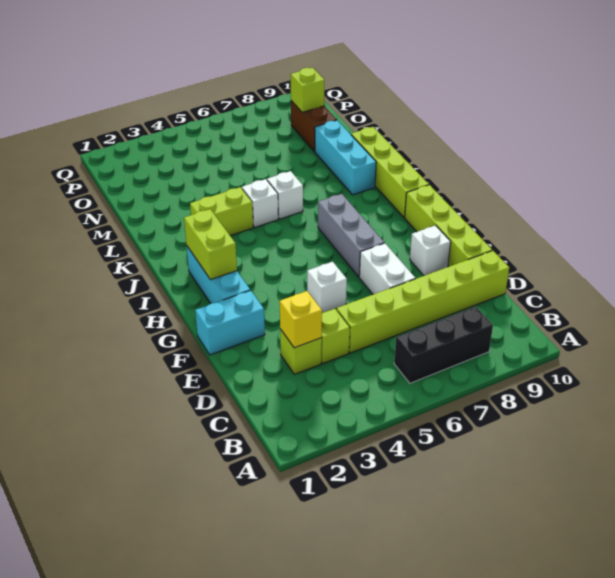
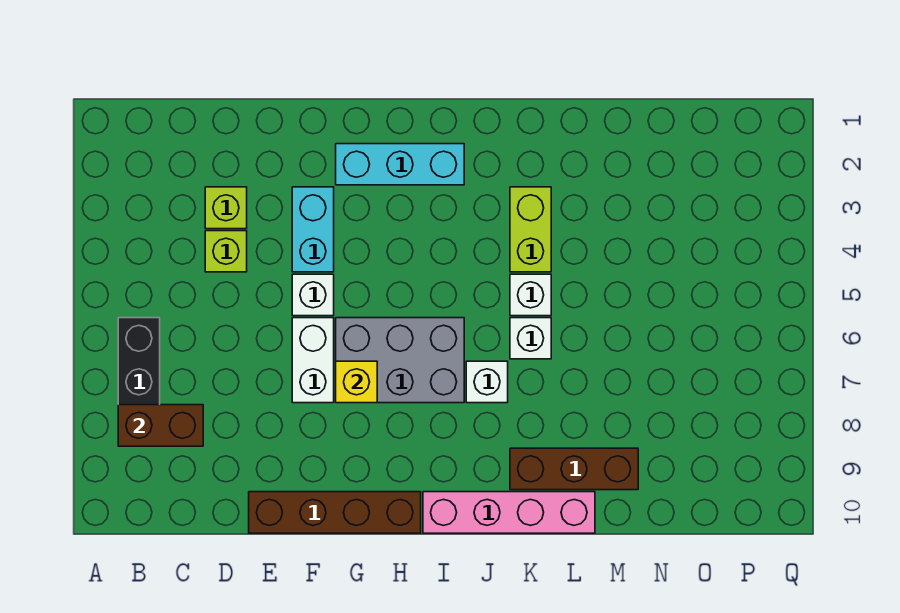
yellow 1x1 brick [280,291,322,348] -> yellow 1x1 brick moved to [336,361,377,403]
lime 1x6 brick [337,251,509,353] -> none
white 1x2 brick [359,243,415,294] -> white 1x2 brick turned to [292,318,334,403]
lime 1x4 brick [405,185,492,267] -> brown 1x4 brick [249,492,421,533]
cyan 1x2 brick [195,290,265,355] -> cyan 1x2 brick moved to [292,187,334,272]
white 1x1 brick [410,225,451,276] -> white 1x1 brick moved to [466,361,508,403]
grey 1x3 brick [318,194,384,277] -> grey 2x3 brick [336,318,464,403]
lime 1x2 brick [184,209,237,280] -> none
lime 1x4 brick [351,127,429,218] -> pink 1x4 brick [423,492,595,533]
cyan 1x3 brick [315,120,376,195] -> brown 1x3 brick [510,448,638,490]
brown 1x2 brick [291,101,337,152] -> brown 1x2 brick moved to [118,405,203,446]
lime 1x1 brick [291,68,324,112] -> none

